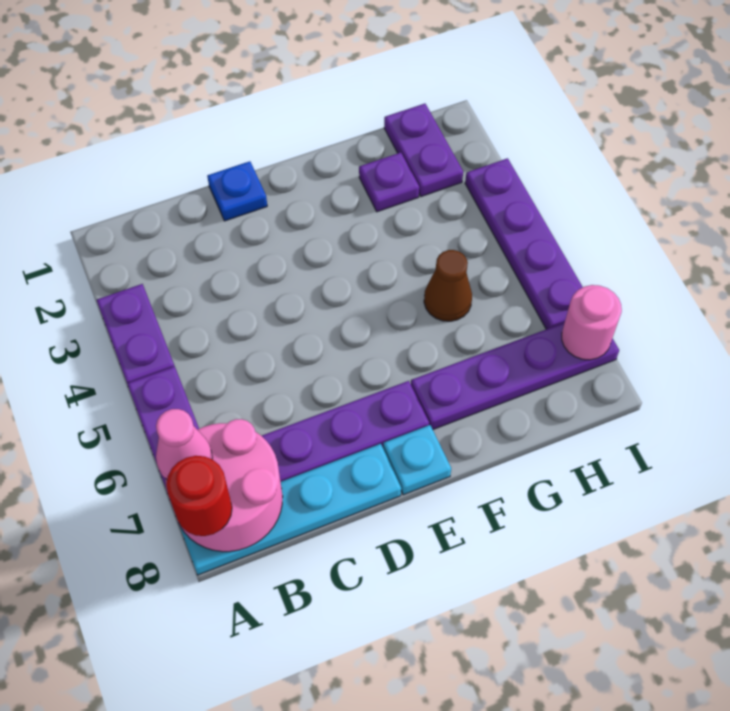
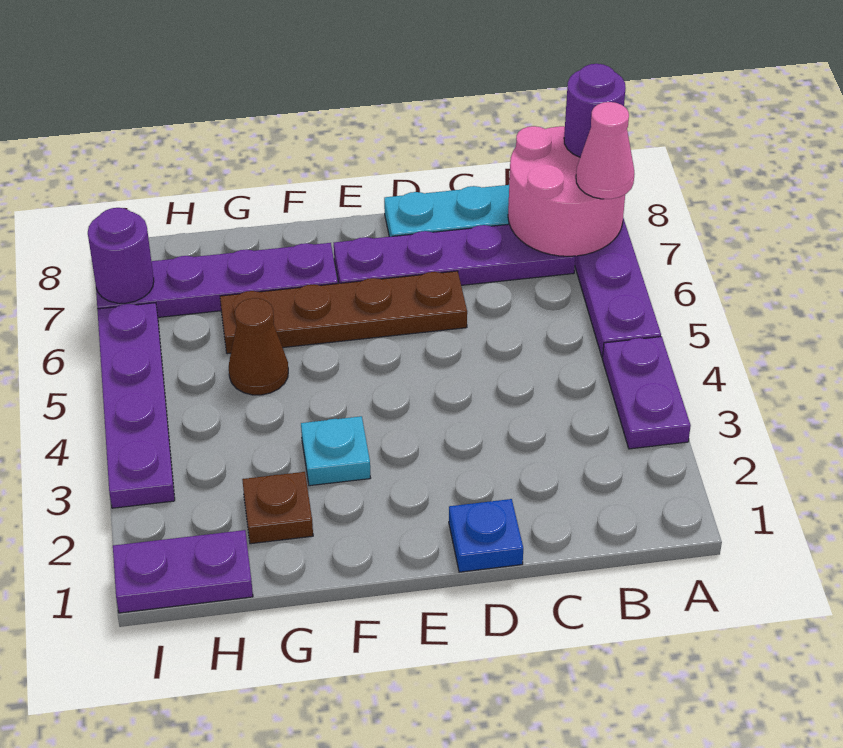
red 1x1 round brick [166,456,232,536] -> purple 1x1 round brick [564,64,626,157]
none -> brown 1x4 plate [220,271,467,354]
cyan 1x1 plate [383,425,451,495] -> cyan 1x1 plate moved to [301,416,370,486]
purple 1x1 plate [359,152,419,212] -> brown 1x1 plate [242,472,313,544]
purple 1x2 plate [384,104,463,197] -> purple 1x2 plate turned to [113,530,253,613]
pink 1x1 round brick [562,285,622,360] -> purple 1x1 round brick [88,208,154,303]

